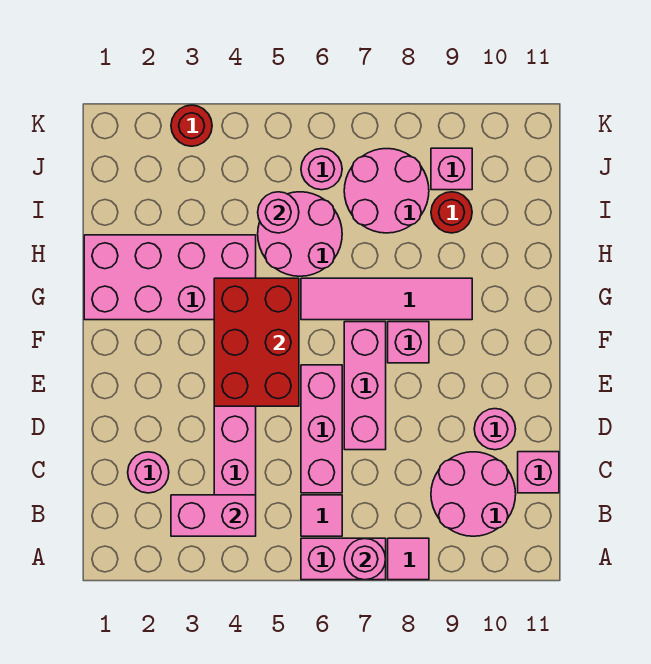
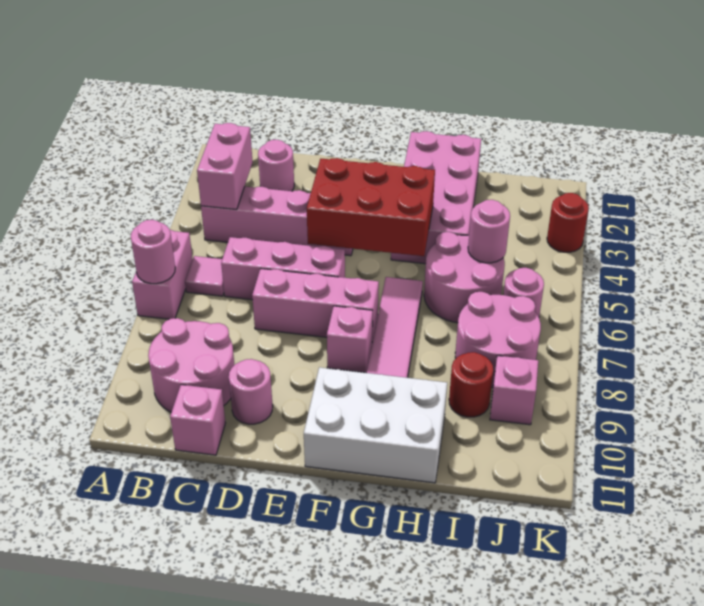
pink 1x1 tile [388,538,429,580] -> none
none -> white 2x3 brick [304,367,447,483]

